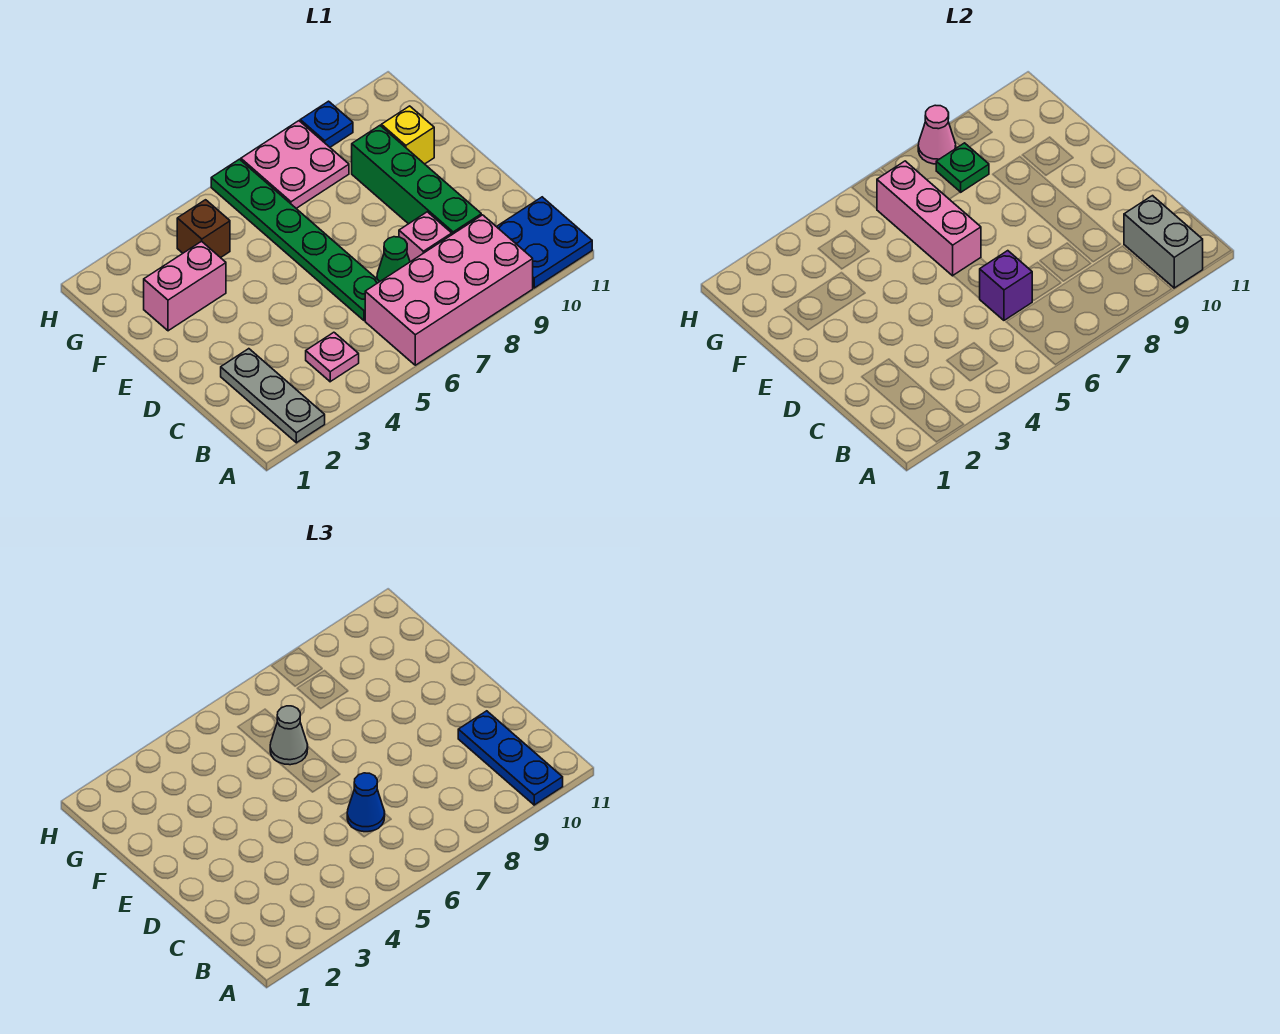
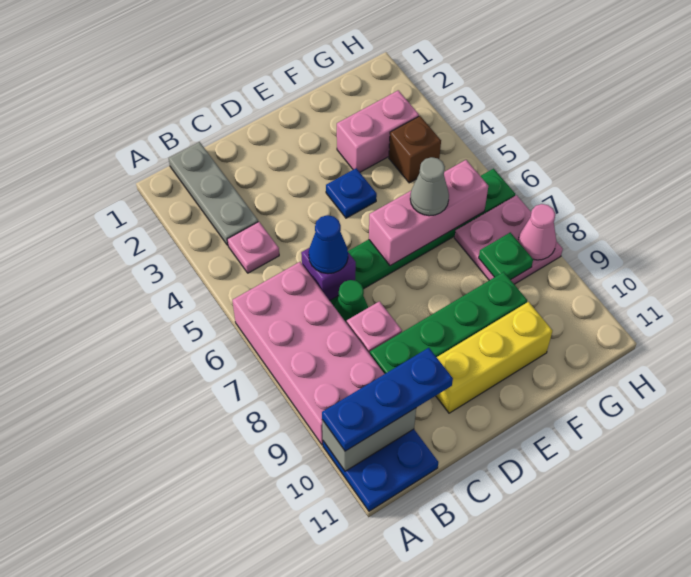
grey 1x3 plate [221,349,325,443] -> grey 1x3 plate turned to [169,142,258,245]
pink 1x2 brick [144,241,226,331] -> pink 1x2 brick turned to [337,90,419,172]
yellow 1x1 brick [381,106,434,164] -> yellow 1x3 brick [436,302,553,413]
blue 1x1 plate [300,101,353,147] -> blue 1x1 plate moved to [326,168,377,218]

